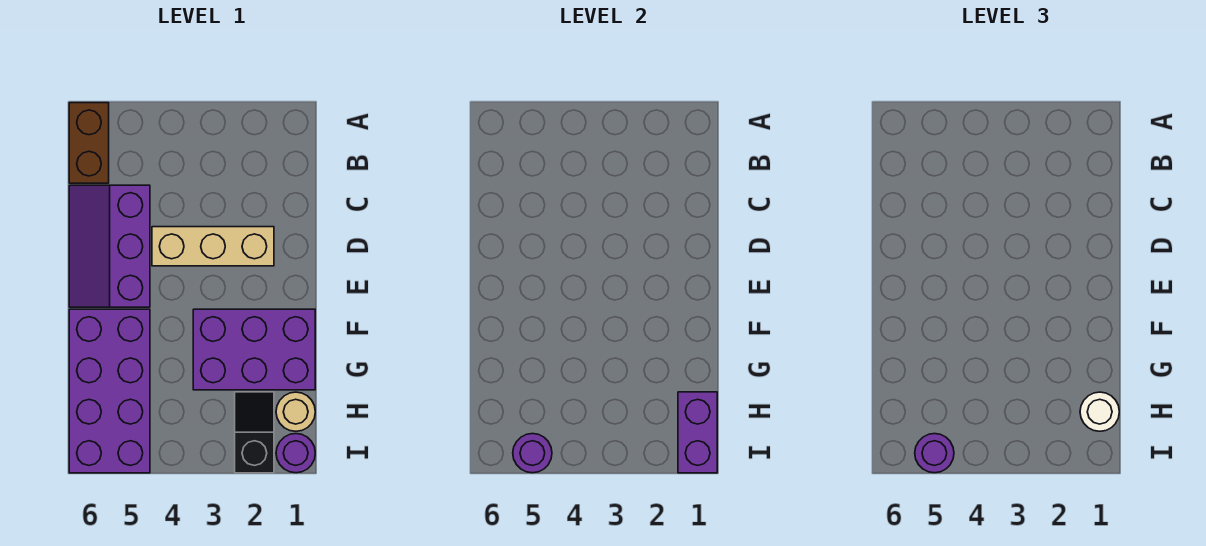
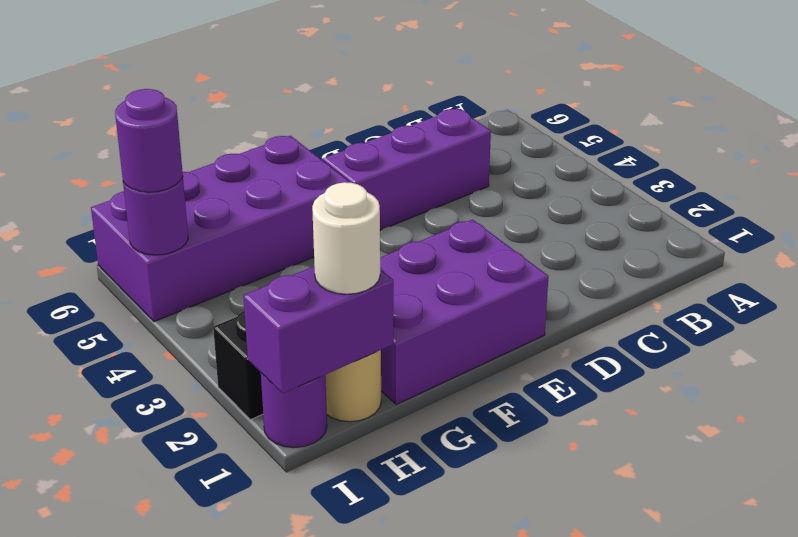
brown 1x2 brick [69,103,109,183] -> none
tan 1x3 brick [152,227,274,266] -> none
purple 2x3 brick [193,309,315,390] -> purple 2x3 brick turned to [380,220,548,404]

